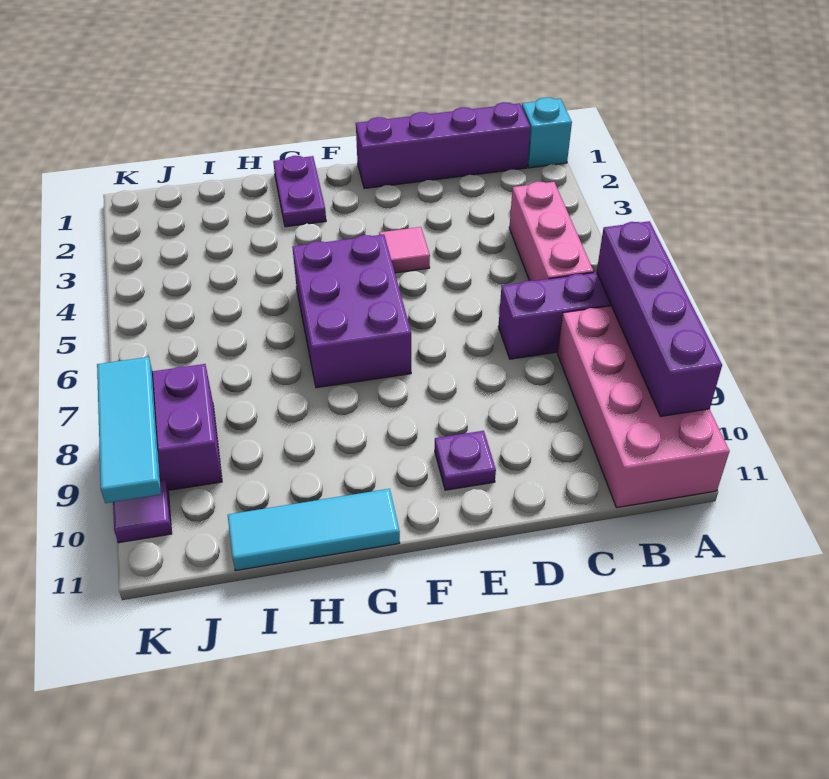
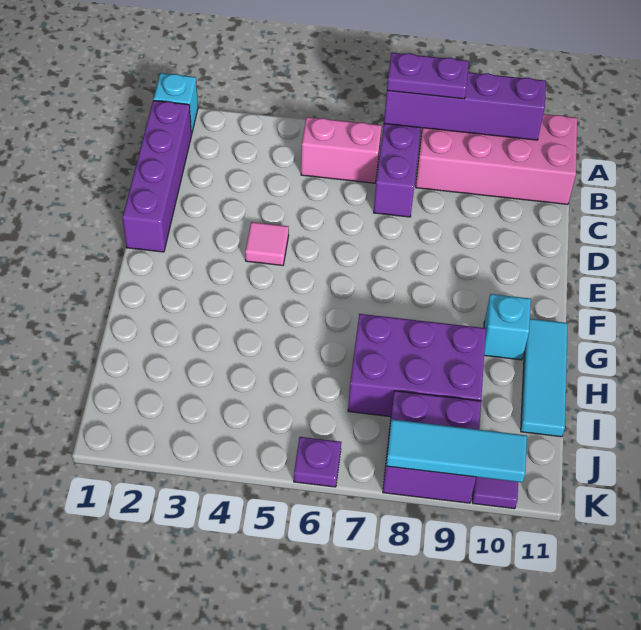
pink 1x3 brick [509,182,594,281] -> pink 1x2 brick [301,117,382,183]
purple 1x1 plate [435,431,496,490] -> purple 1x1 plate moved to [294,437,341,487]
purple 2x3 brick [292,235,411,388] -> purple 2x3 brick moved to [348,314,486,417]
purple 1x2 plate [273,156,326,227] -> purple 1x2 plate moved to [387,53,469,99]
none -> cyan 1x1 brick [484,294,531,360]

